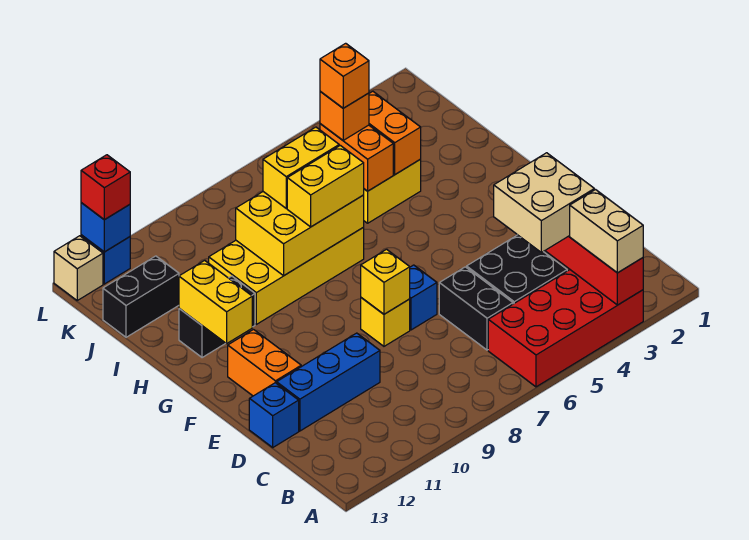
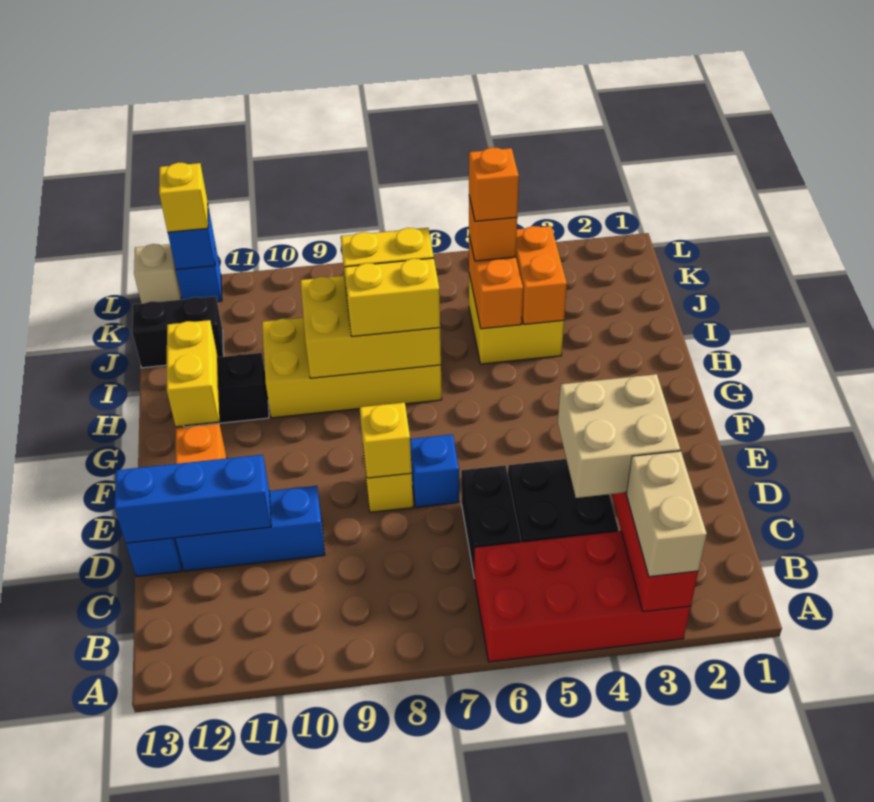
none -> blue 1x3 brick [114,455,271,543]
red 1x1 brick [81,155,130,220] -> yellow 1x1 brick [159,162,208,232]

